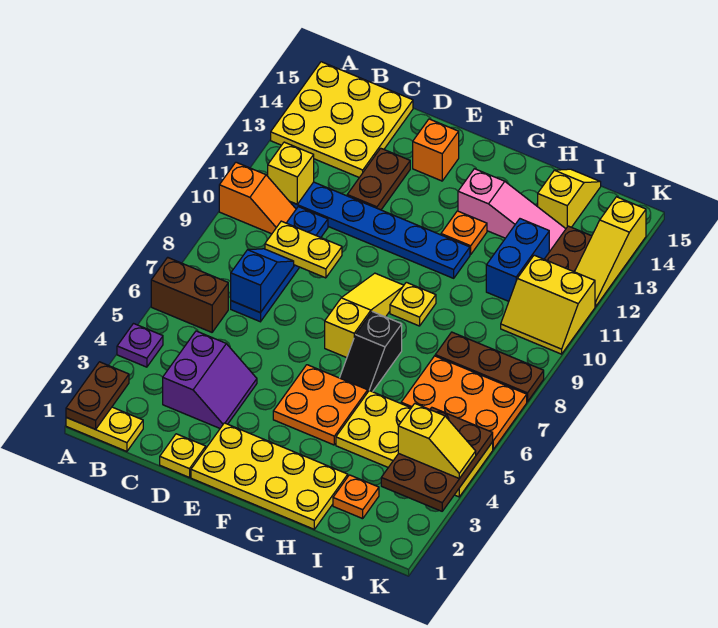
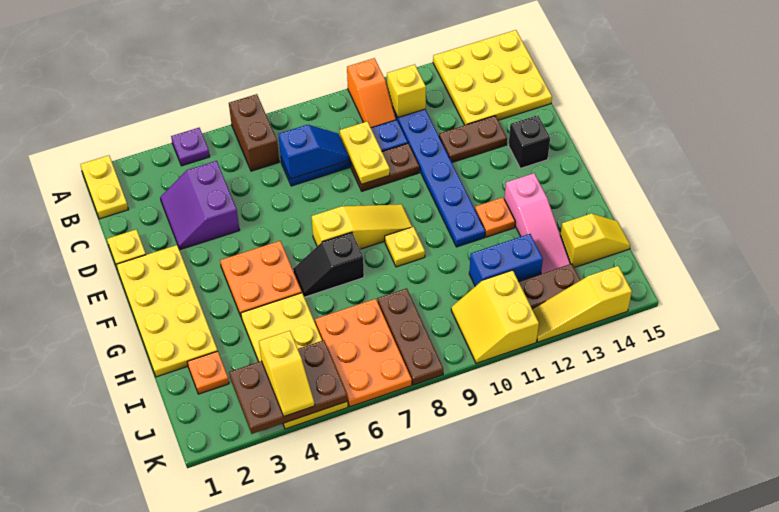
brown 1x2 plate [66,362,129,429] -> brown 1x2 plate moved to [351,143,419,191]
purple 2x2 slope [163,331,257,428] -> purple 2x2 slope turned to [160,161,240,250]
orange 1x1 brick [413,119,459,181] -> black 1x1 brick [509,115,550,168]

